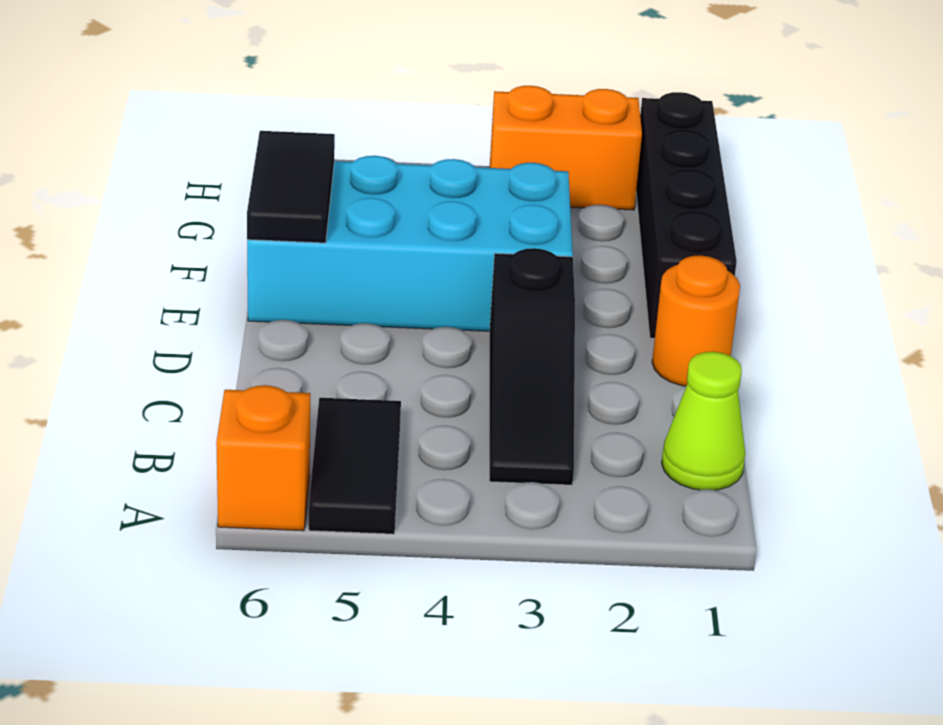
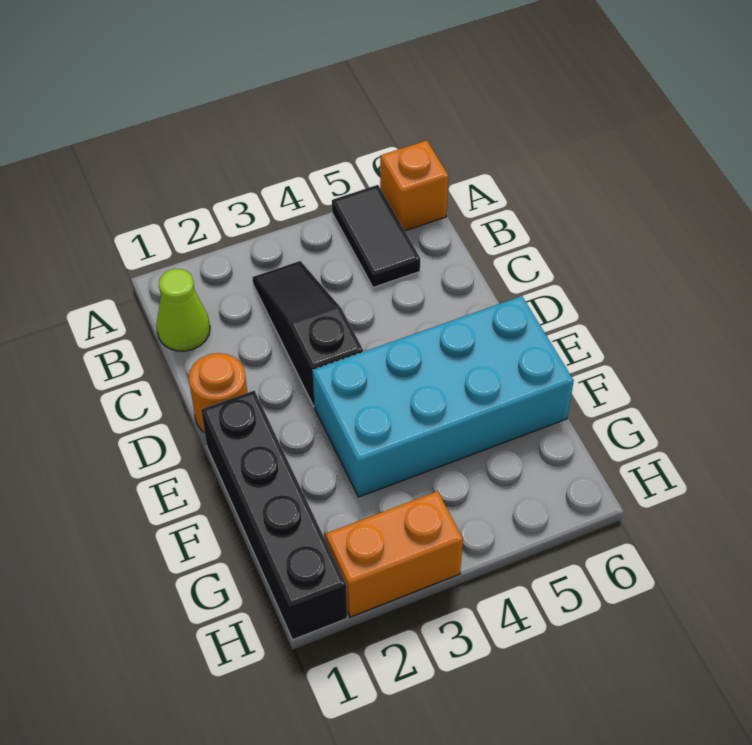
black 1x2 tile [247,131,335,243] -> none

